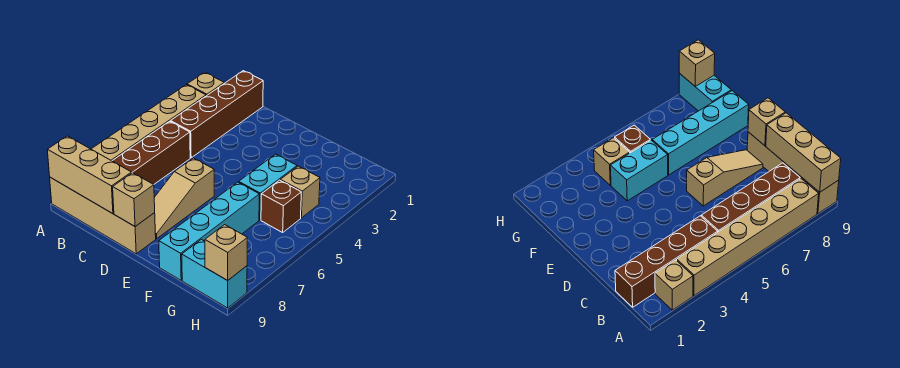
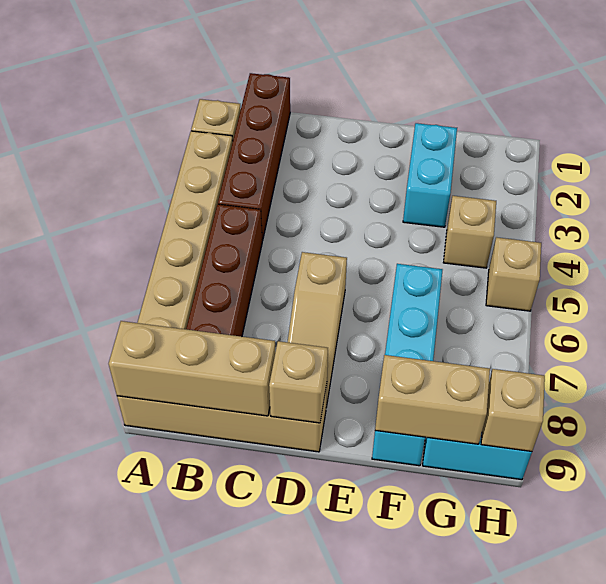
cyan 1x2 brick [239,154,297,220] -> cyan 1x2 brick moved to [403,123,457,227]
none -> tan 1x2 brick [375,355,490,444]
brown 1x1 brick [261,180,301,232] -> none
none -> tan 1x1 brick [486,237,541,311]

